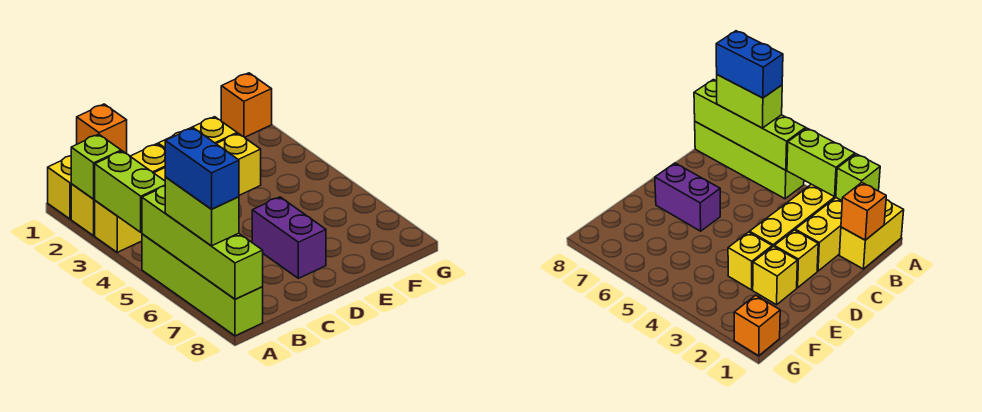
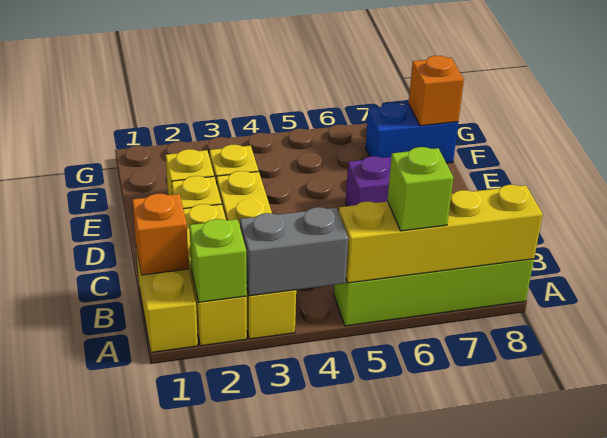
lime 1x2 brick [95,151,165,232] -> grey 1x2 brick [240,207,348,296]
lime 1x4 brick [142,186,263,299] -> yellow 1x4 brick [339,185,543,283]
lime 1x2 brick [165,177,239,246] -> lime 1x1 brick [387,147,453,231]
blue 1x2 brick [165,128,239,209] -> blue 1x2 brick moved to [366,103,458,163]
orange 1x1 brick [221,73,272,137] -> orange 1x1 brick moved to [409,56,464,126]

